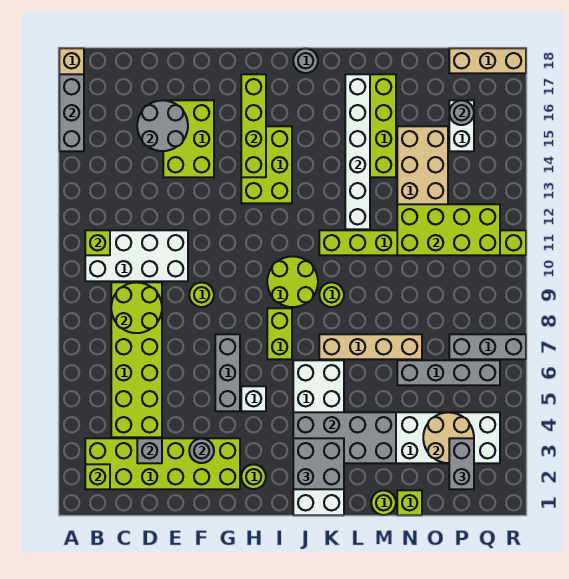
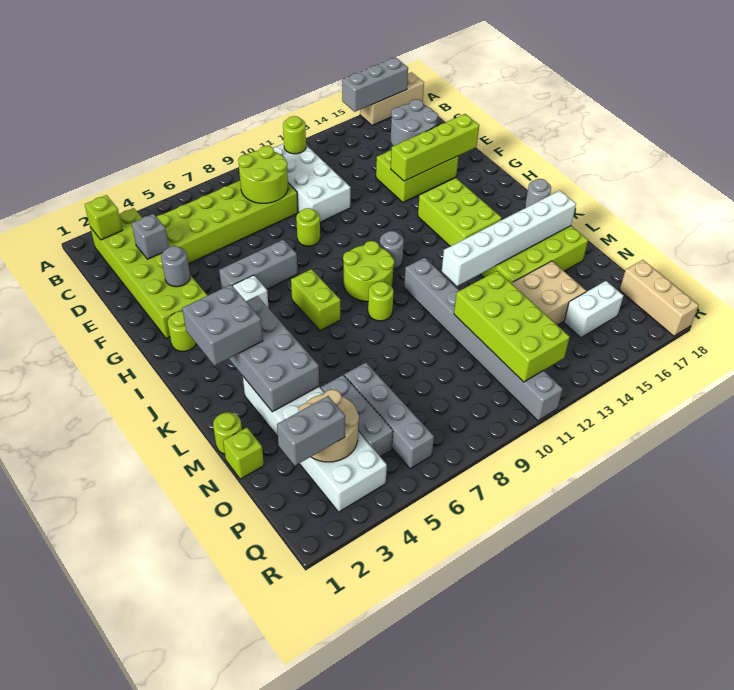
lime 1x1 brick [85,230,110,255] -> lime 1x1 round brick [283,116,306,154]
lime 2x3 brick [241,126,292,203] -> lime 2x3 brick turned to [418,178,501,246]
lime 1x4 brick [241,74,266,177] -> lime 1x4 brick moved to [391,114,479,181]
lime 1x2 brick [267,308,292,359] -> lime 1x2 brick turned to [291,269,340,331]
white 2x6 brick [293,360,344,515] -> none
tan 1x4 brick [319,334,422,359] -> none
lime 1x8 brick [319,230,526,255] -> grey 1x8 brick [404,258,563,421]
grey 1x3 brick [449,334,526,359] -> grey 1x3 brick moved to [321,375,393,457]
grey 1x1 round brick [449,100,474,125] -> grey 1x1 round brick moved to [380,231,404,269]

